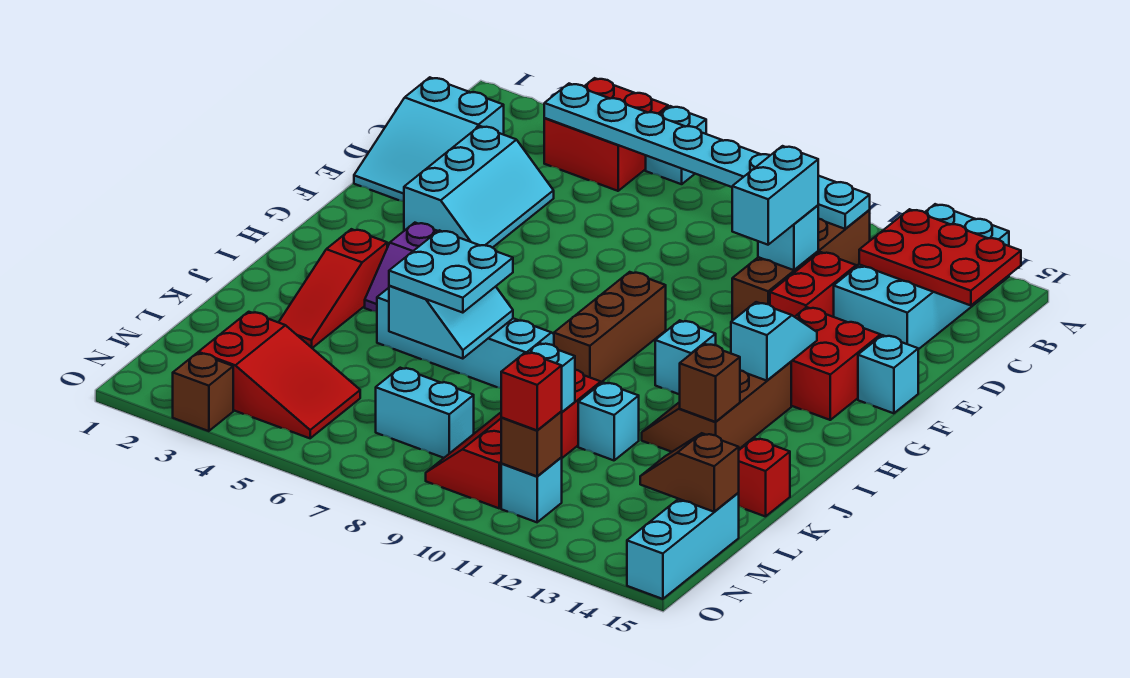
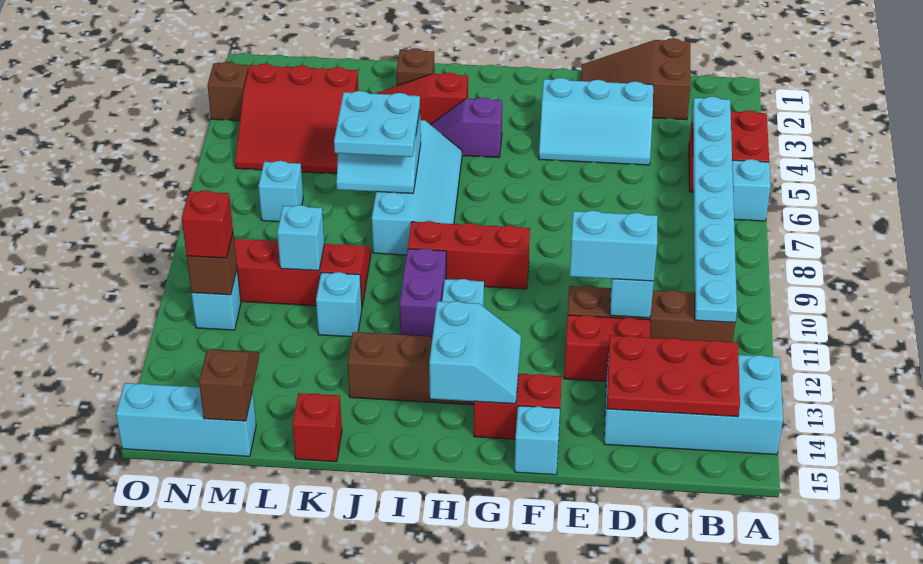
red 2x3 plate [859,209,1021,306] -> red 2x3 plate turned to [607,336,740,417]
cyan 2x3 slope [354,77,504,201] -> brown 2x3 slope [581,38,691,120]
red 2x2 brick [791,307,881,420] -> red 1x2 brick [474,374,562,439]
brown 1x3 brick [554,272,666,382] -> red 1x3 brick [408,221,530,289]
cyan 1x2 slope [731,302,817,381] -> cyan 2x2 slope [429,301,521,404]
none -> purple 1x2 brick [399,248,446,336]
brown 1x1 brick [680,344,740,422] -> brown 1x1 brick moved to [396,48,435,86]
red 2x3 slope [198,312,360,438] -> red 3x3 slope [235,64,359,174]
cyan 1x2 brick [376,368,474,458] -> cyan 1x1 brick [258,161,303,222]

